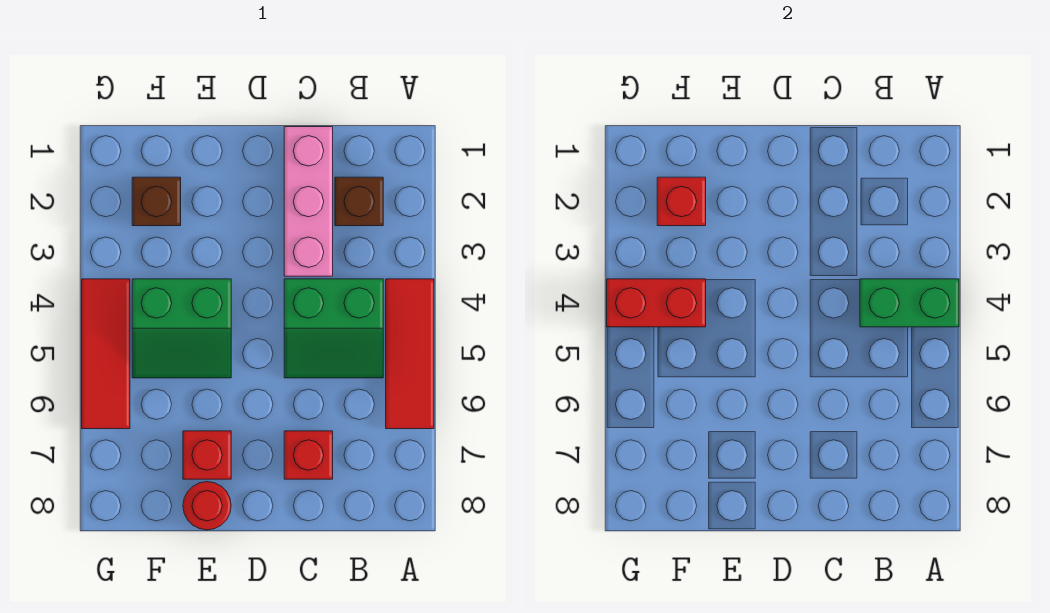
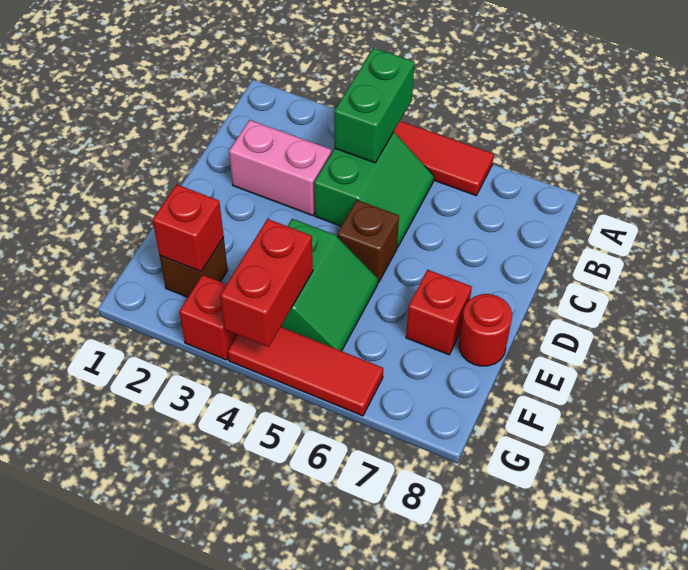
brown 1x1 brick [335,177,383,226] -> brown 1x1 brick moved to [337,200,399,283]
pink 1x3 brick [284,127,333,276] -> pink 1x2 brick [229,120,331,216]
red 1x1 brick [284,431,333,479] -> red 1x1 brick moved to [179,275,237,360]

